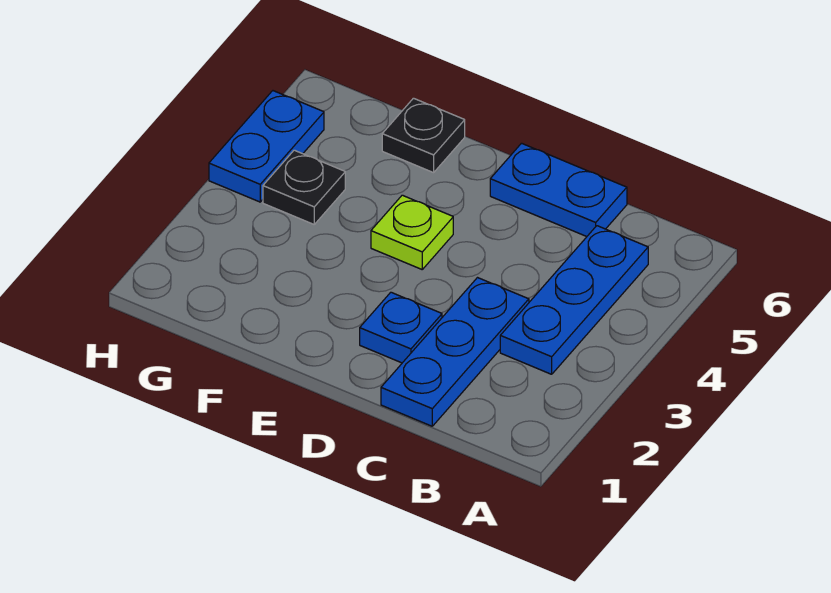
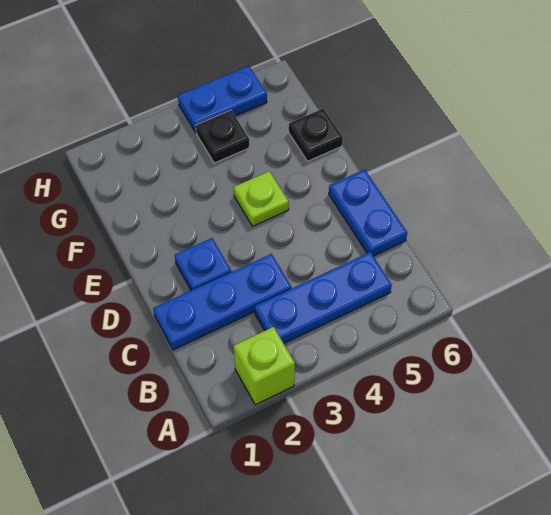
none -> lime 1x1 brick [234,327,295,405]

